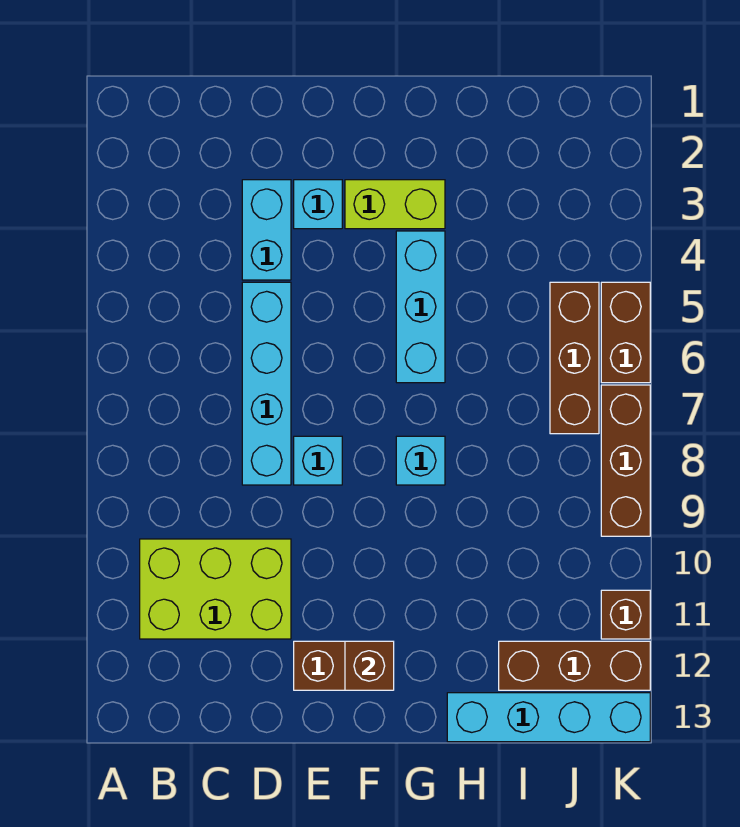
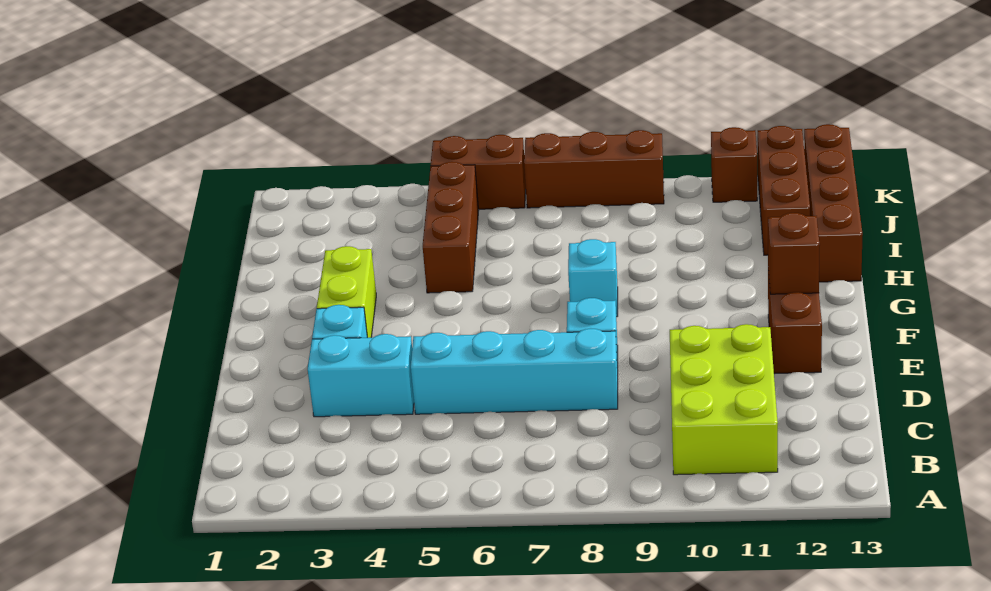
cyan 1x3 brick [396,231,445,383] -> none
cyan 1x4 brick [447,693,650,742] -> brown 1x4 brick [804,124,863,282]
brown 1x3 brick [550,282,599,434] -> brown 1x3 brick turned to [423,162,479,293]

